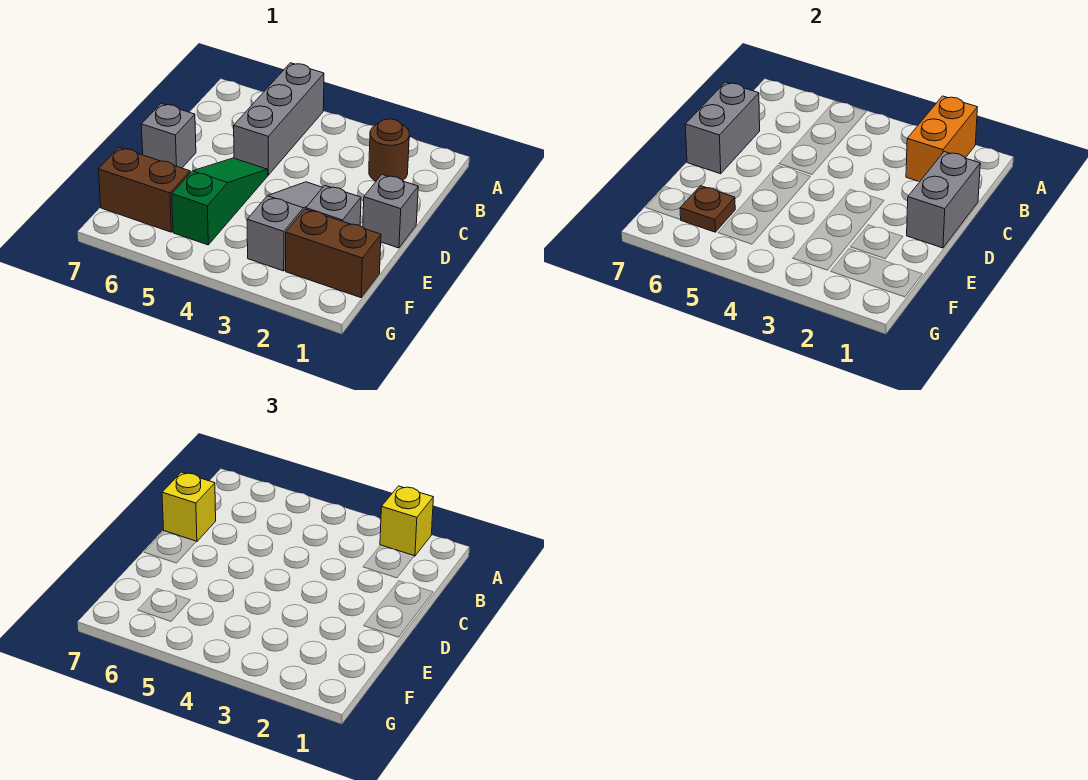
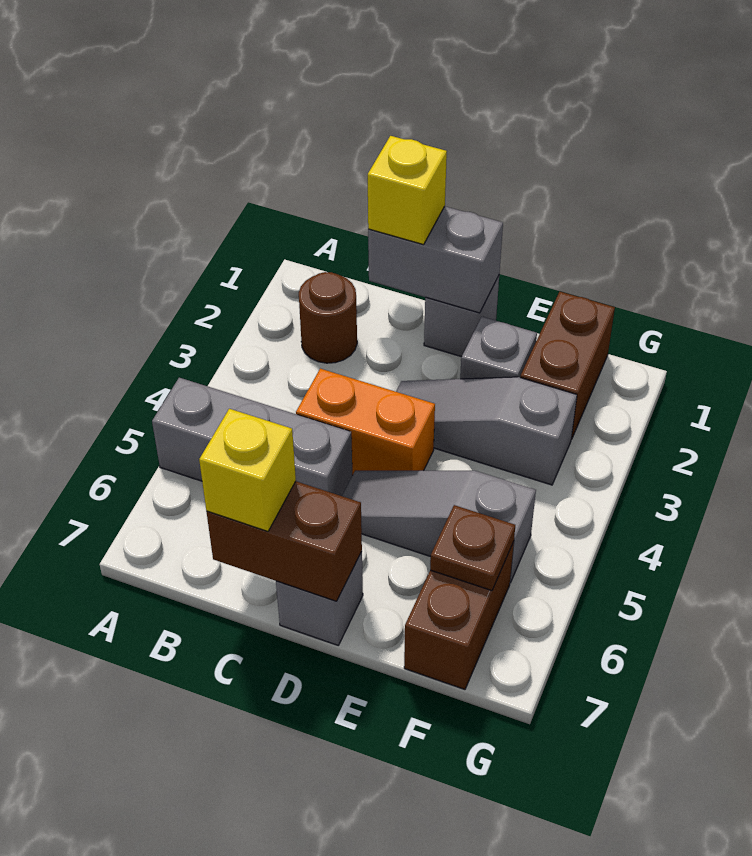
orange 1x2 brick [906,96,977,182] -> orange 1x2 brick moved to [296,369,435,475]
yellow 1x1 brick [380,486,433,556] -> yellow 1x1 brick moved to [368,136,447,245]
grey 1x2 brick [685,82,760,174] -> brown 1x2 brick [207,481,362,601]
green 1x3 slope [172,158,268,245] -> grey 1x3 slope [342,471,536,583]

